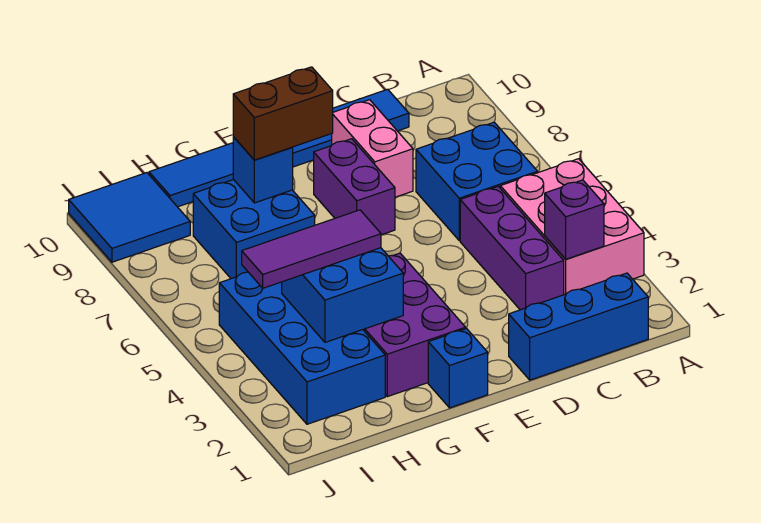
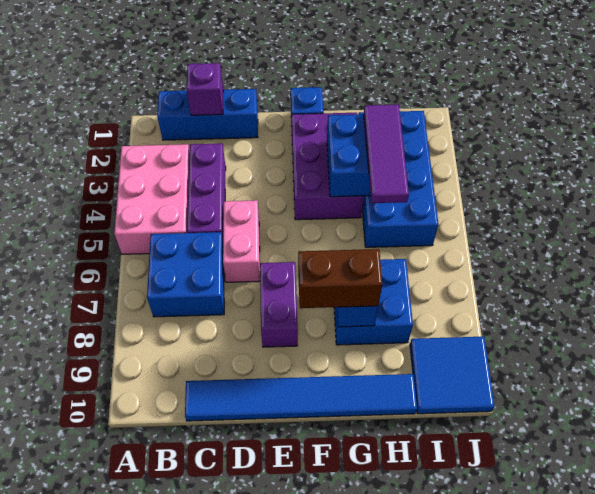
purple 1x1 brick [545,180,604,259] -> purple 1x1 brick moved to [187,63,223,115]
pink 1x2 brick [332,100,413,197] -> pink 1x2 brick moved to [223,200,260,282]
purple 1x3 tile [242,210,381,288] -> purple 1x3 tile turned to [364,105,409,203]

